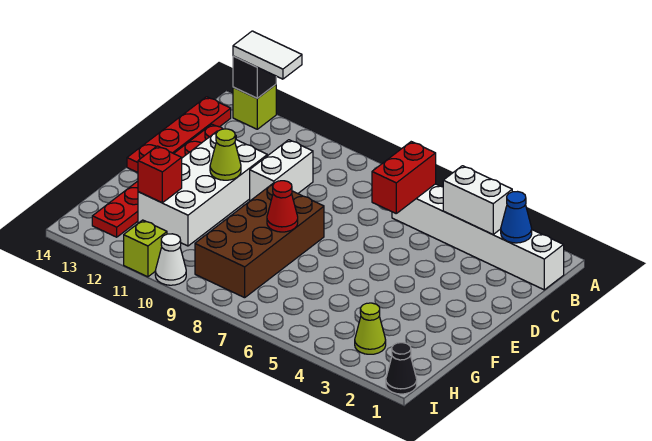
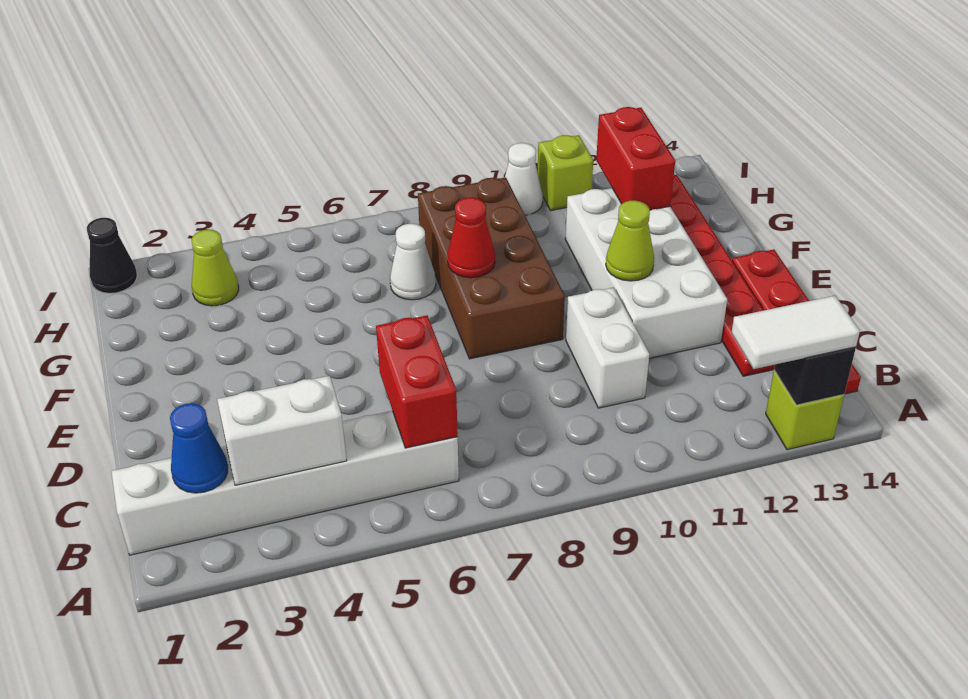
none -> white 1x1 cone [390,224,436,300]
red 1x1 brick [138,146,182,203] -> red 1x2 brick [596,107,675,210]

